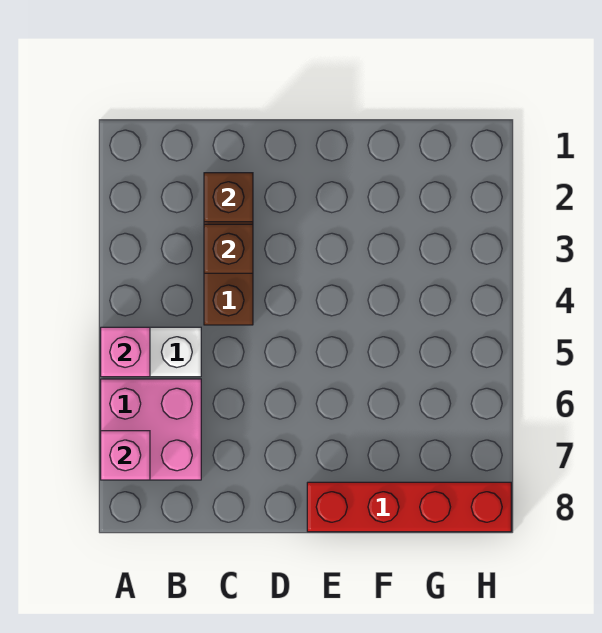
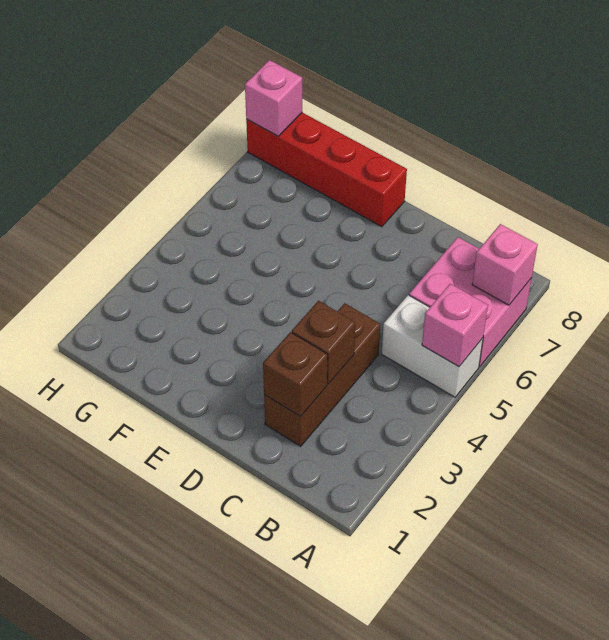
none -> pink 1x1 brick [245,60,302,136]

